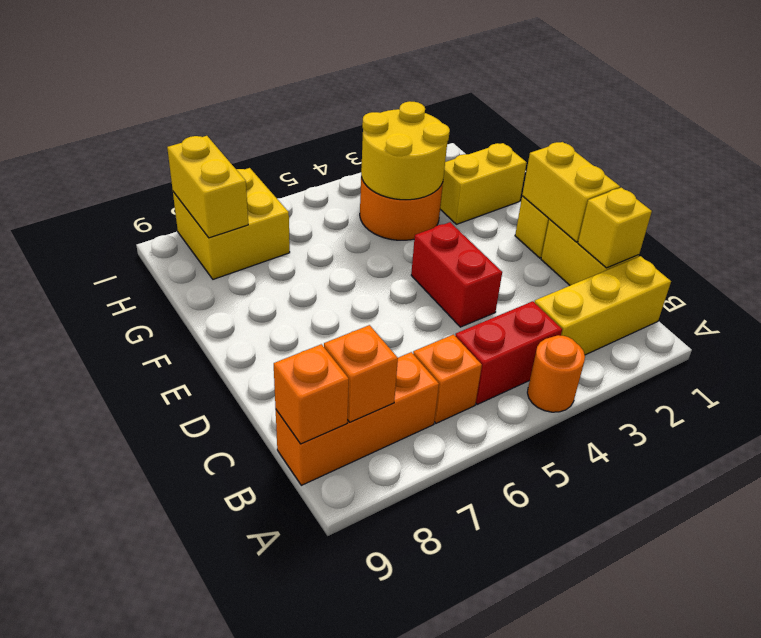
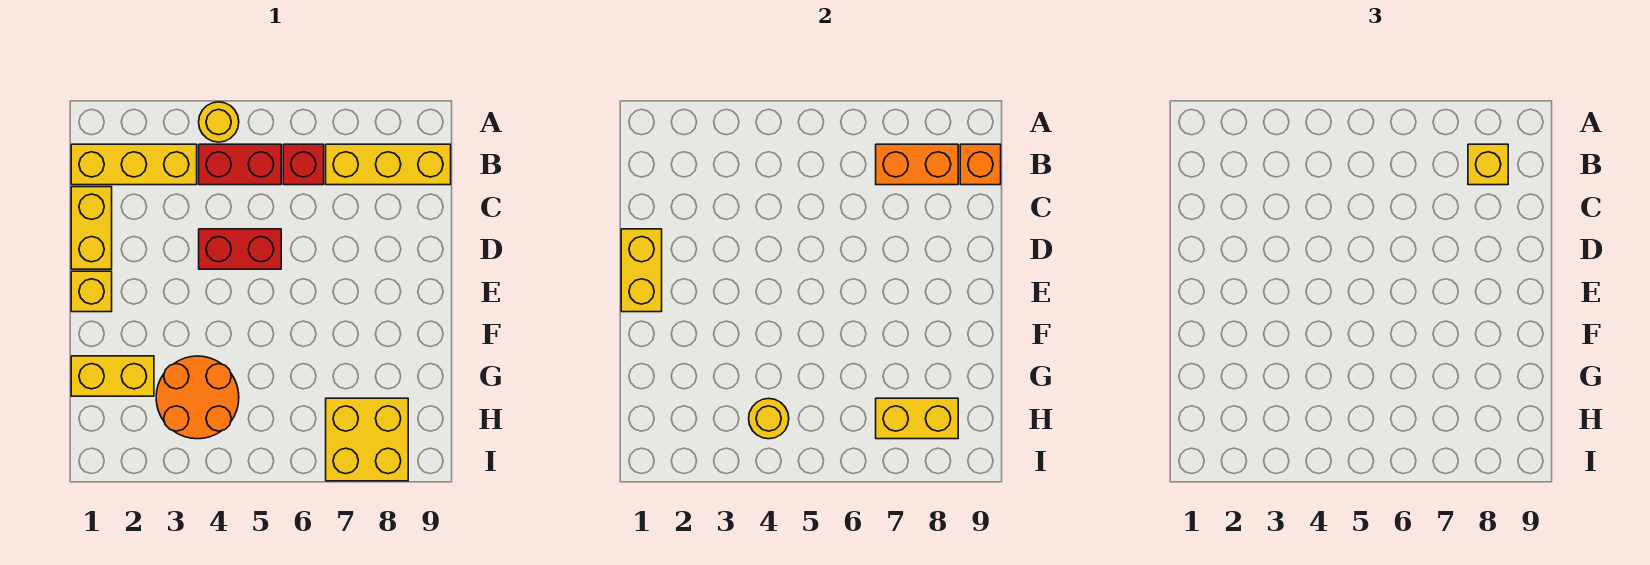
orange 1x1 round brick [527,335,585,412] -> yellow 1x1 round brick [199,102,239,142]
orange 1x1 brick [413,334,482,423] -> red 1x1 brick [283,144,324,185]
orange 1x3 brick [276,352,439,485] -> yellow 1x3 brick [326,144,451,185]
orange 1x1 brick [324,325,398,422] -> orange 1x2 brick [876,144,958,185]
yellow 1x1 brick [578,188,652,268] -> yellow 1x1 brick moved to [1468,144,1508,185]
red 1x2 brick [411,222,502,327] -> red 1x2 brick turned to [199,229,281,269]
yellow 2x2 round brick [361,101,450,200] -> yellow 1x1 round brick [749,398,789,439]
yellow 1x2 brick [167,136,248,238] -> yellow 1x2 brick turned to [876,398,958,439]

